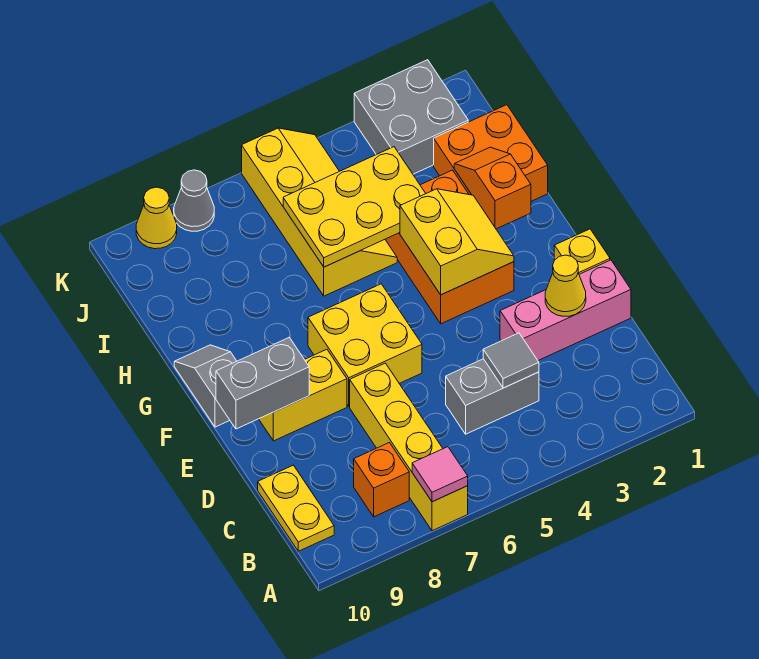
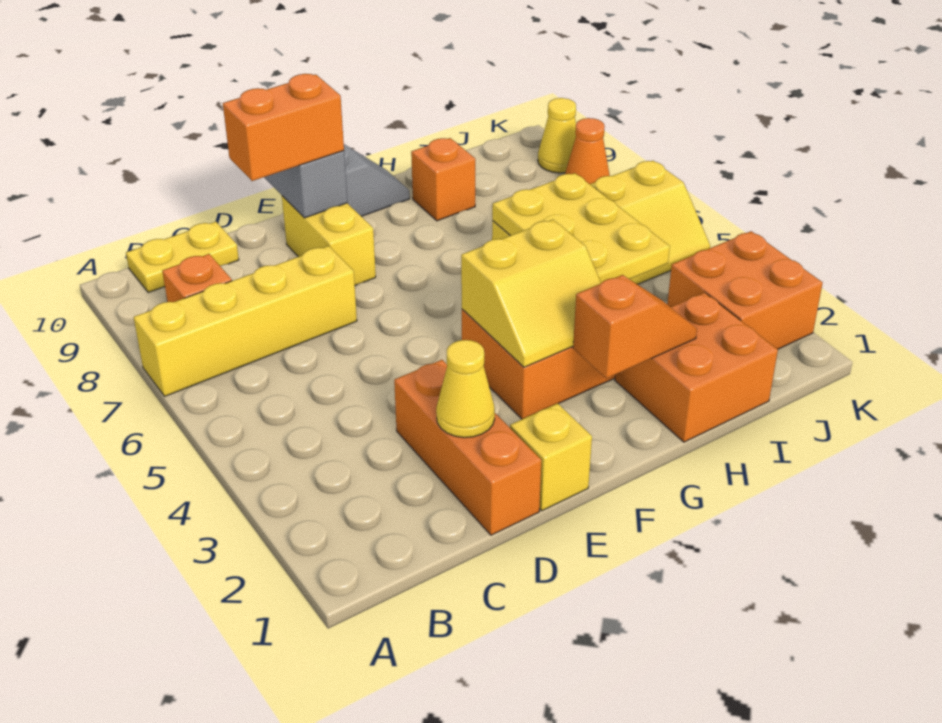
pink 1x1 tile [412,447,468,502] -> none
grey 1x2 brick [446,359,539,434] -> none
grey 1x1 tile [483,333,539,388] -> none
pink 1x3 brick [500,260,631,360] -> orange 1x3 brick [394,360,541,535]
none -> orange 1x2 brick [223,74,344,181]
yellow 2x2 brick [308,284,422,406] -> none
none -> orange 1x1 brick [411,138,475,221]
grey 2x2 brick [354,60,468,174] -> orange 2x2 brick [667,231,823,349]
grey 1x1 cone [174,170,214,231] -> orange 1x1 cone [565,118,610,184]

